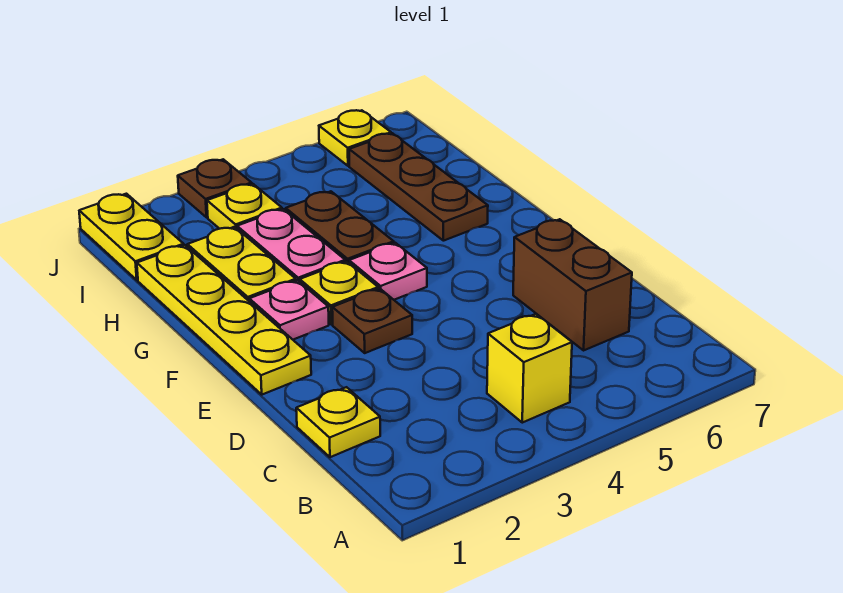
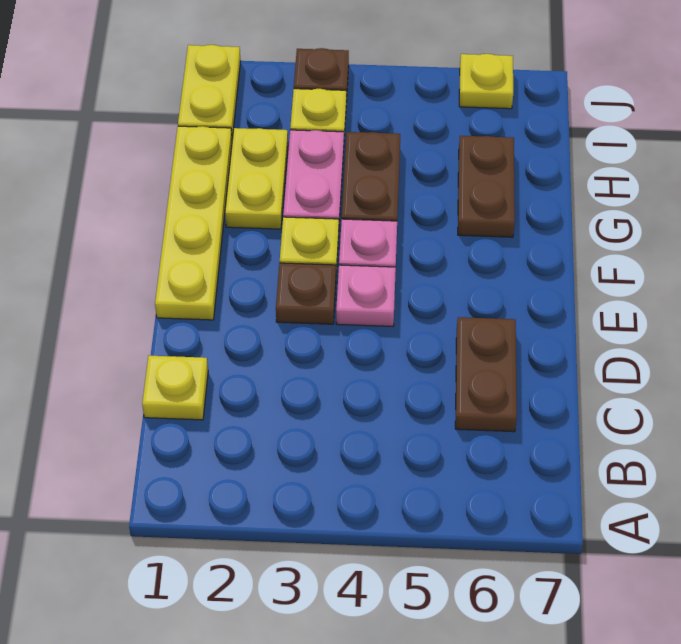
yellow 1x1 brick [487,314,572,423] -> none
brown 1x2 brick [513,219,632,350] -> brown 1x2 plate [455,317,517,432]
pink 1x1 plate [249,280,329,340] -> pink 1x1 plate moved to [336,265,396,326]
brown 1x3 plate [349,133,488,241] -> brown 1x2 plate [458,136,515,237]

